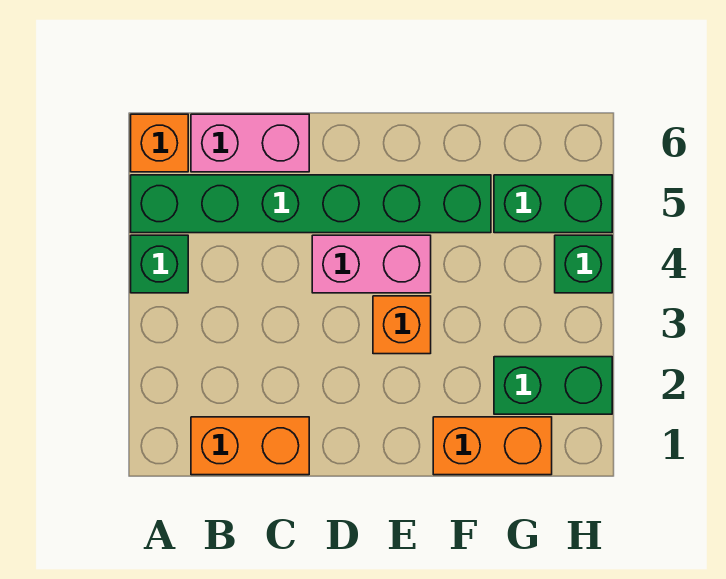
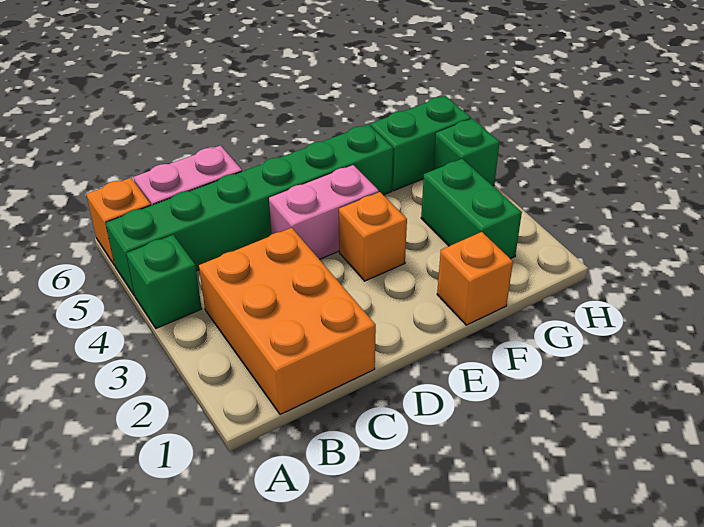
orange 1x2 brick [191,417,309,475] -> orange 2x3 brick [199,228,376,415]
orange 1x2 brick [433,417,552,475] -> orange 1x1 brick [437,232,513,325]
green 1x2 brick [494,357,612,414] -> green 1x2 brick turned to [421,159,522,259]

